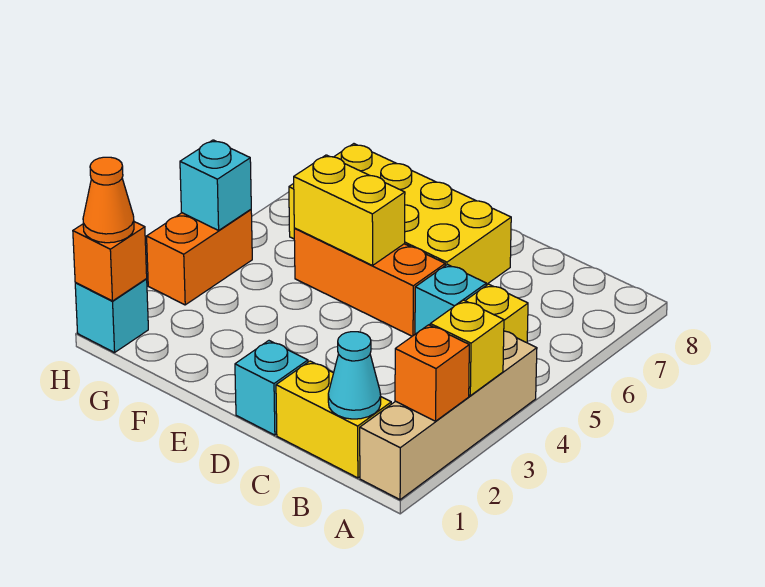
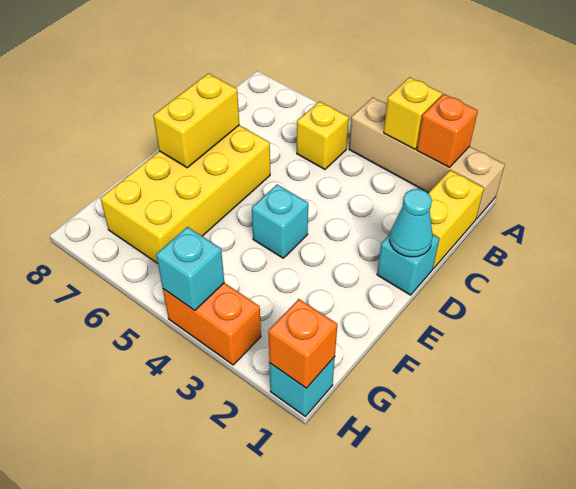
cyan 1x1 cone [328,332,381,419] -> cyan 1x1 cone moved to [390,189,433,257]
cyan 1x1 brick [415,264,486,334] -> cyan 1x1 brick moved to [252,185,308,258]
orange 1x3 brick [294,228,445,336] -> none
yellow 1x2 brick [294,155,405,265] -> yellow 1x2 brick moved to [153,73,239,168]
orange 1x1 cone [83,157,134,243] -> none

